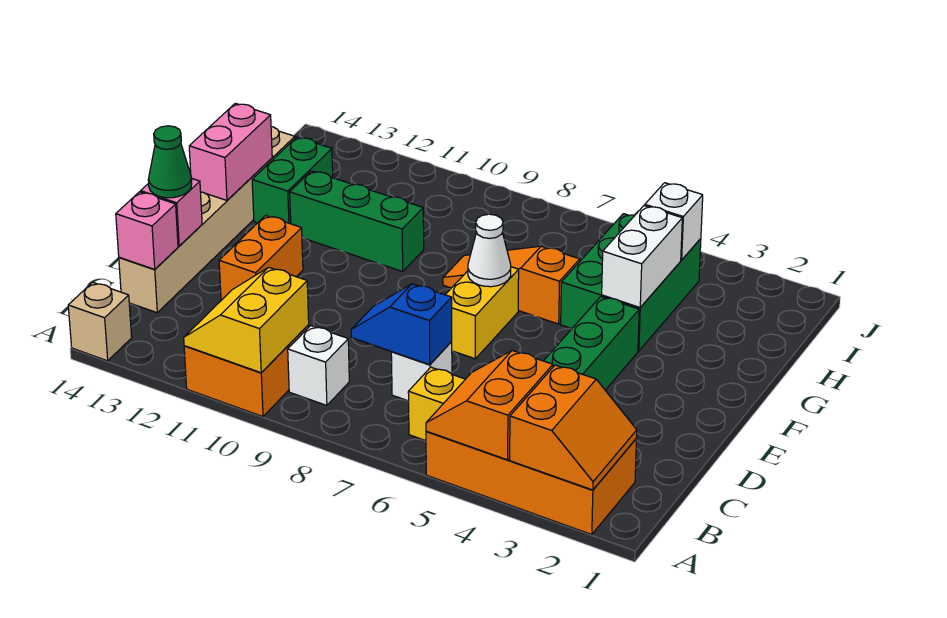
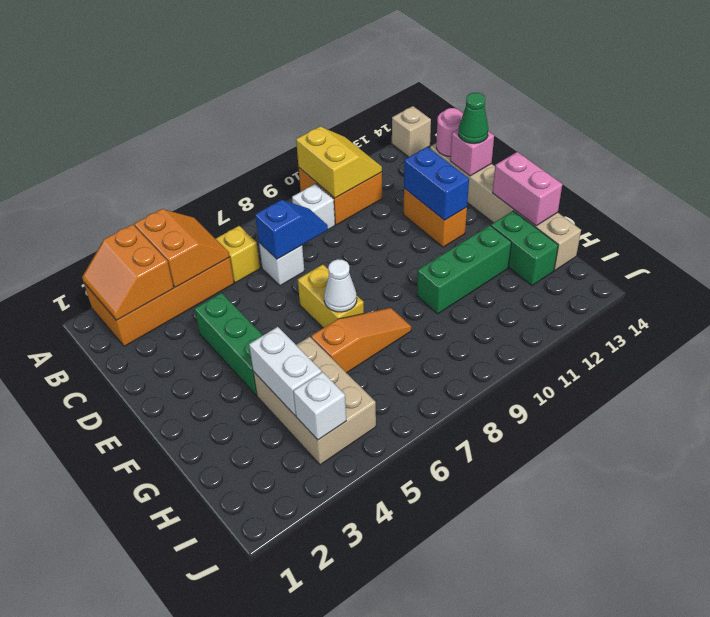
pink 1x1 brick [116,192,178,270] -> pink 1x1 round brick [436,108,463,156]
none -> blue 1x2 brick [404,147,469,220]
green 2x3 brick [561,214,701,351] -> tan 2x3 brick [254,337,376,465]

